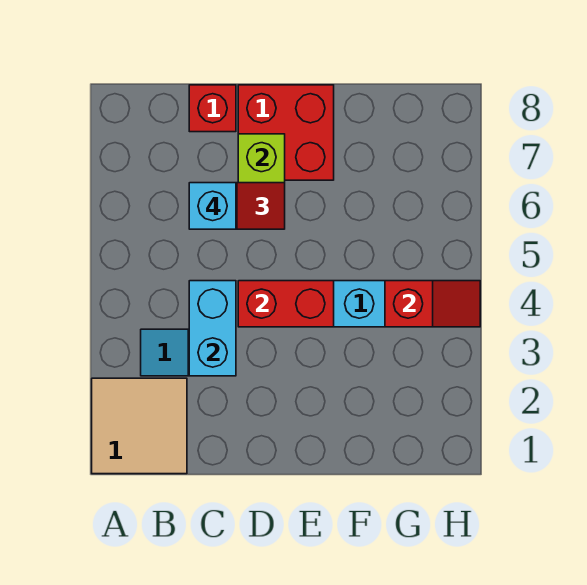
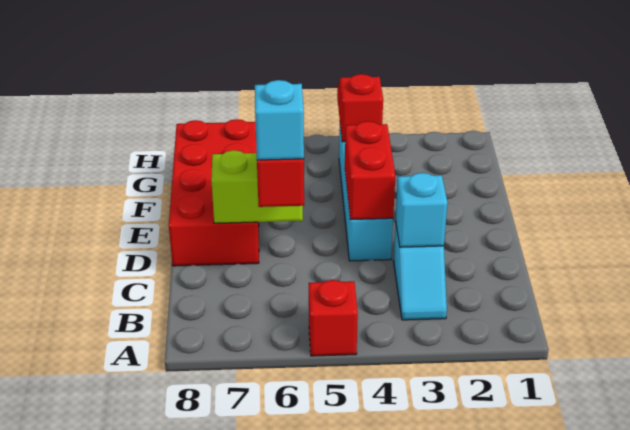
tan 2x2 tile [92,378,187,474] -> none
cyan 1x2 brick [189,281,236,376] -> cyan 1x1 brick [396,173,448,247]
red 1x1 brick [189,85,236,132] -> red 1x1 brick moved to [309,280,358,356]
red 2x2 brick [238,85,334,180] -> red 2x4 brick [169,119,259,266]

